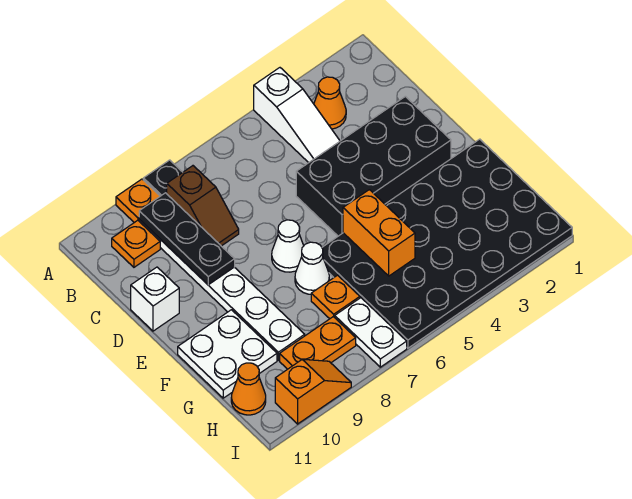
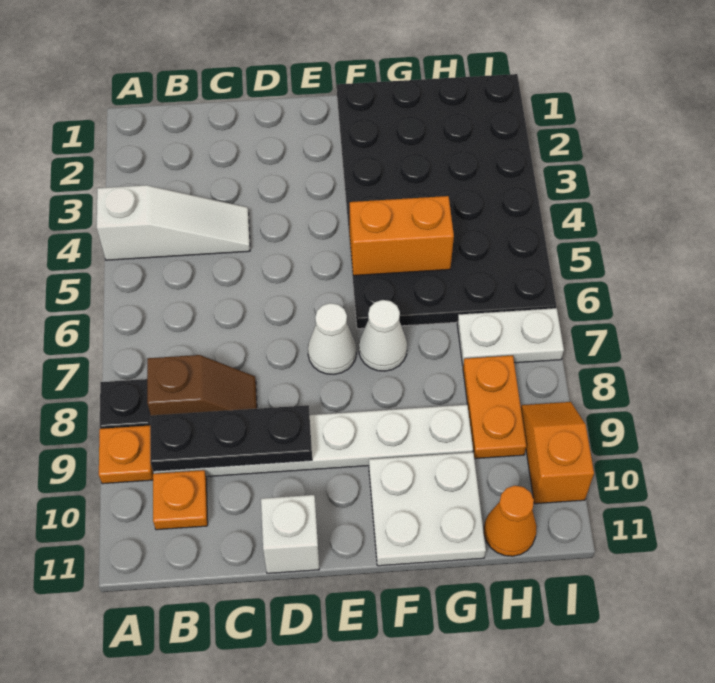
orange 1x1 cone [314,77,346,129] -> none
black 2x4 brick [296,96,451,236] -> none
orange 1x1 plate [311,275,360,319] -> none

